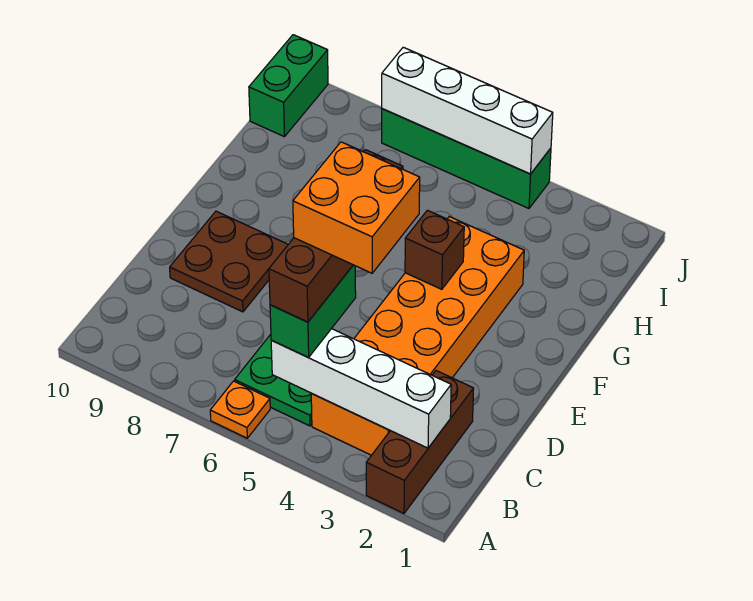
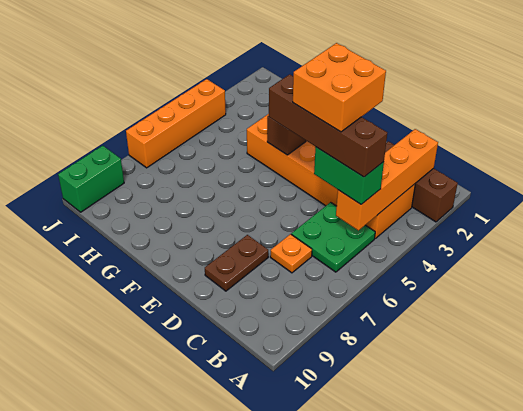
orange 1x1 plate [210,381,270,438] -> orange 1x1 plate moved to [270,234,312,273]
white 1x4 brick [271,329,451,448] -> orange 1x4 brick [336,129,438,230]
brown 2x2 plate [170,211,288,312] -> brown 1x2 plate [205,235,268,291]
green 1x2 brick [249,35,328,137] -> green 1x2 brick turned to [58,146,124,212]
green 1x4 brick [382,109,551,208] -> orange 1x4 brick [126,79,226,168]
white 1x4 brick [382,47,553,174] -> none

